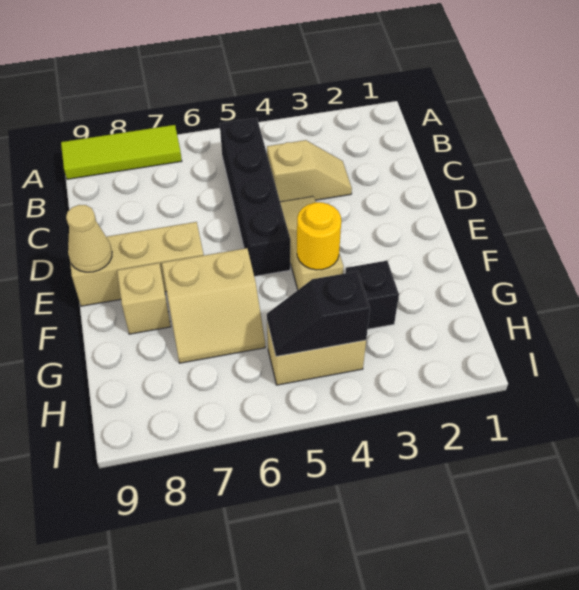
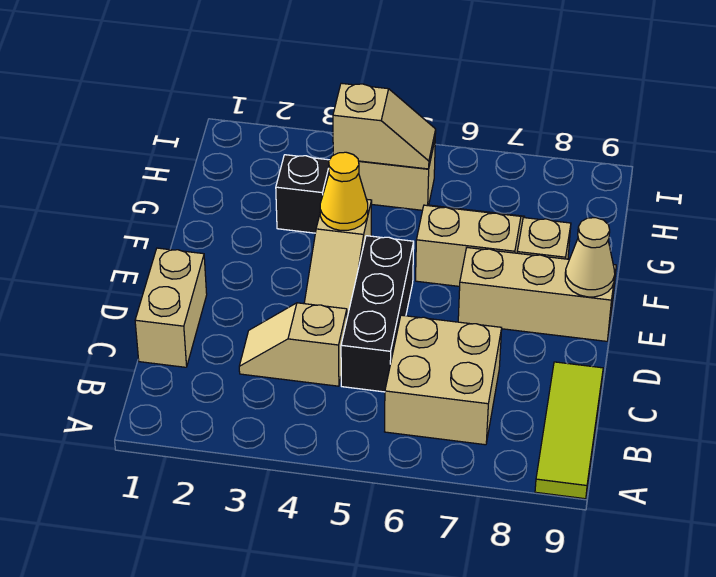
lime 1x3 tile [61,125,182,179] -> lime 1x3 tile turned to [535,362,603,499]
black 1x4 brick [220,118,290,277] -> black 1x3 brick [341,236,414,392]
none -> tan 2x2 brick [385,315,502,445]
none -> tan 1x2 brick [135,248,207,367]
yellow 1x1 round brick [297,202,341,270] -> yellow 1x1 cone [320,152,368,230]
black 1x2 slope [267,271,370,356] -> tan 1x2 slope [333,83,436,169]

